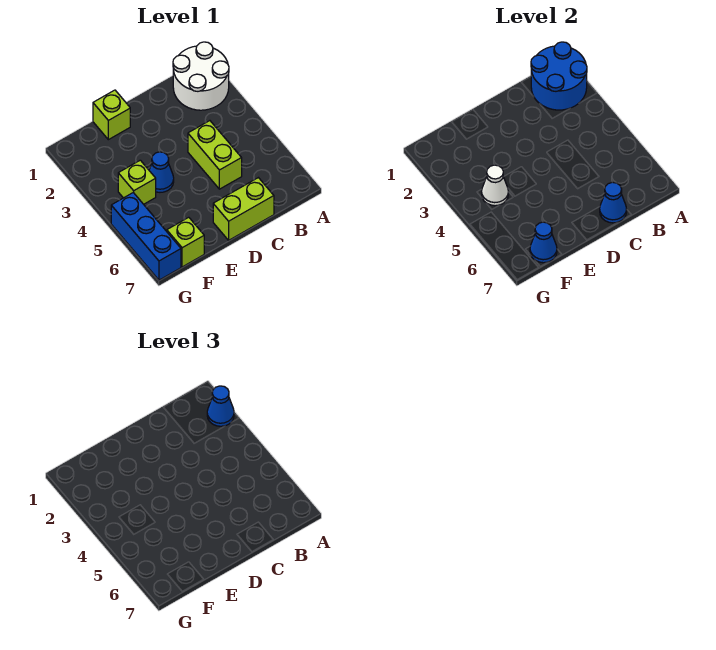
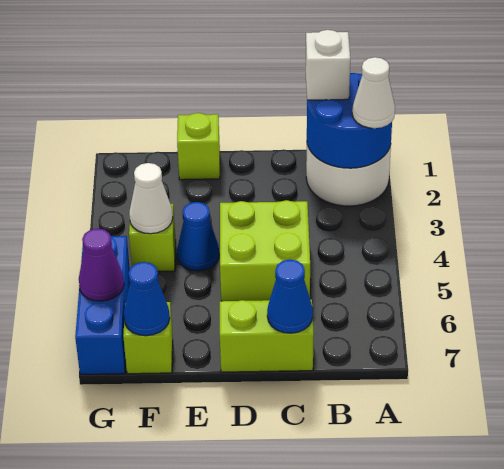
blue 1x1 cone [207,386,234,426] -> white 1x1 cone [352,57,395,128]
none -> white 1x1 brick [306,30,350,100]
lime 1x2 brick [188,121,242,189] -> lime 2x2 brick [220,200,310,301]
none -> purple 1x1 cone [79,229,124,301]

